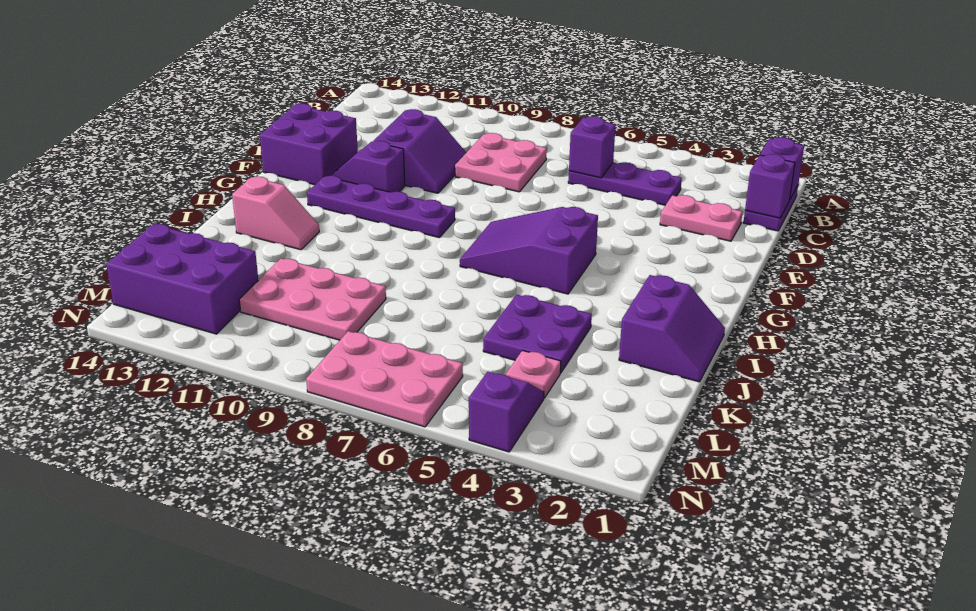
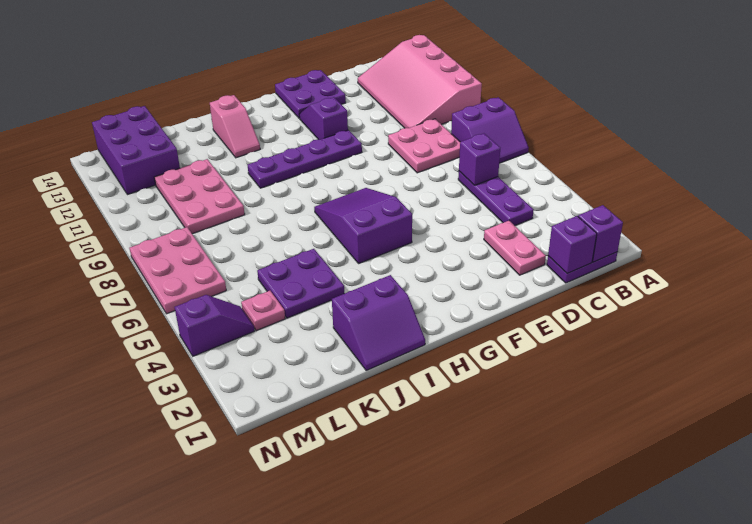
none -> pink 3x4 slope [358,35,482,128]
purple 2x2 slope [373,109,466,193] -> purple 2x2 slope moved to [451,97,529,163]
purple 2x2 brick [260,104,358,185] -> purple 2x2 plate [275,70,346,118]
purple 1x4 plate [307,176,455,238] -> purple 1x4 plate turned to [248,130,362,188]

